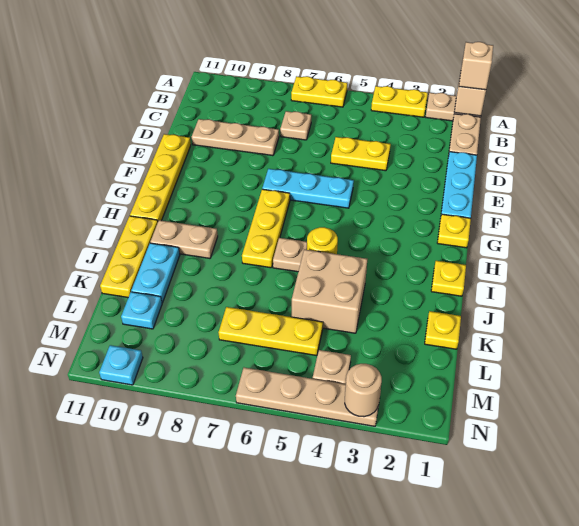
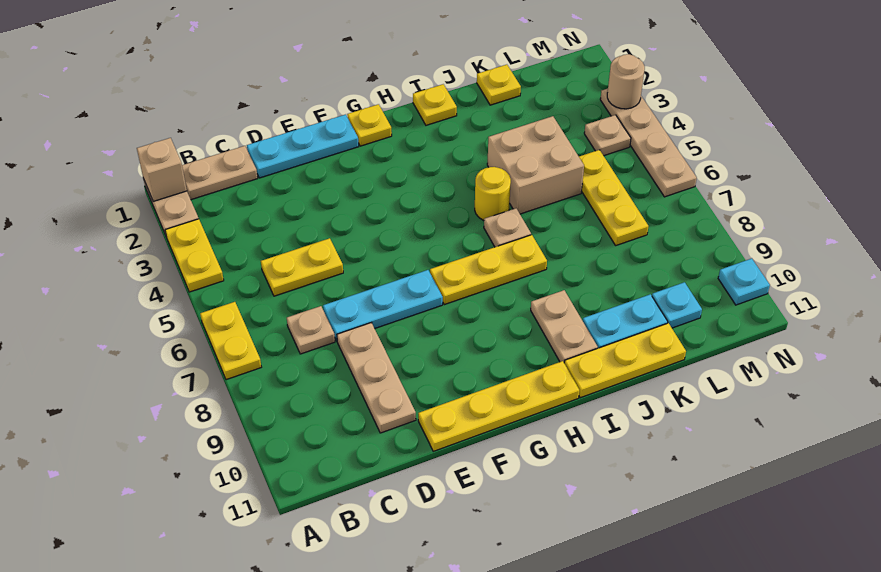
tan 1x1 brick [459,42,493,90] -> none
yellow 1x2 plate [331,137,391,171] -> yellow 1x2 plate turned to [261,238,343,296]
cyan 1x3 plate [262,169,354,208] -> cyan 1x3 plate turned to [323,270,443,341]

